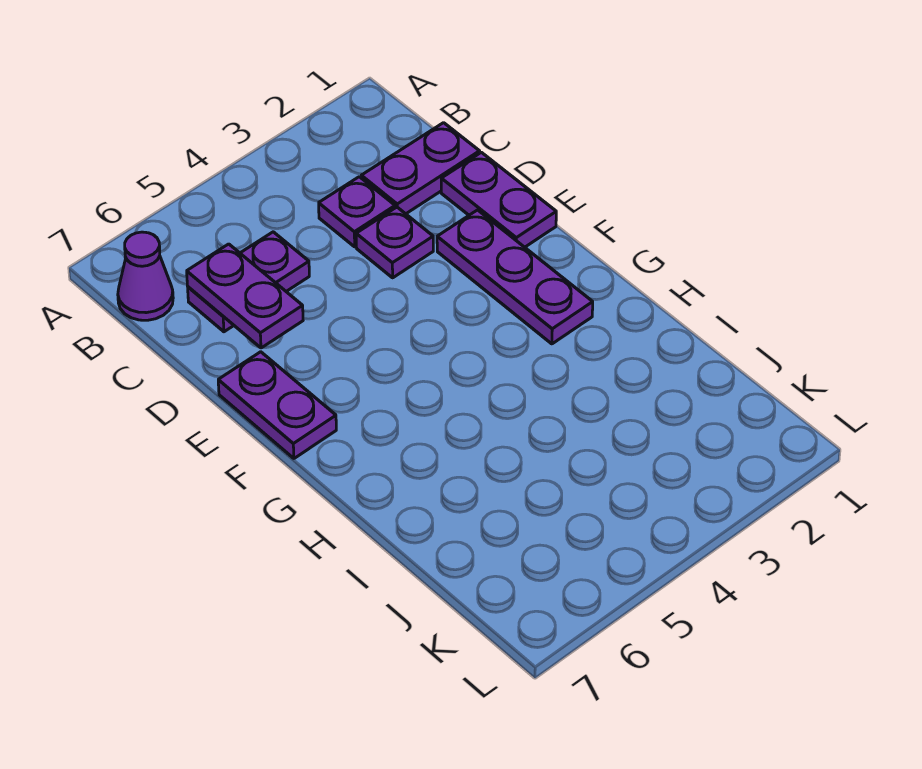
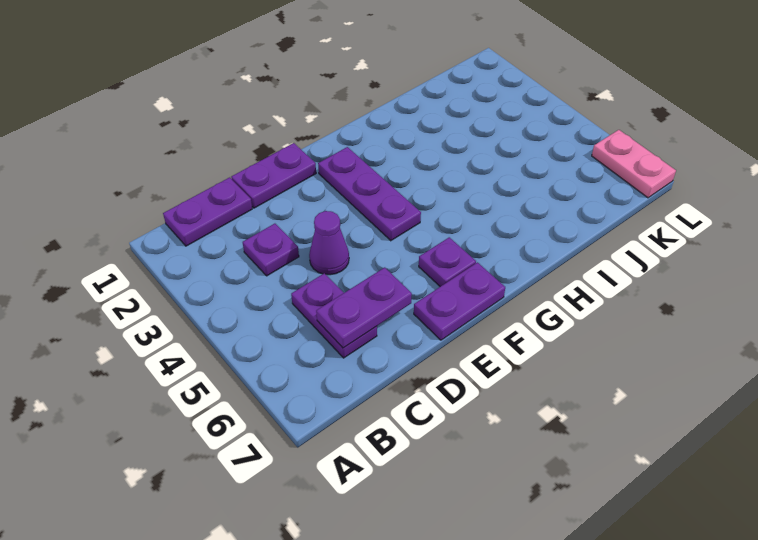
purple 1x1 cone [118,232,173,320] -> purple 1x1 cone moved to [309,211,349,275]
purple 1x2 plate [361,123,480,214] -> purple 1x2 plate turned to [163,177,252,246]
purple 1x1 plate [356,207,433,278] -> purple 1x1 plate moved to [419,237,476,287]
purple 1x3 plate [437,210,593,344] -> purple 1x3 plate turned to [318,147,421,241]
none -> pink 1x2 plate [592,130,676,198]

